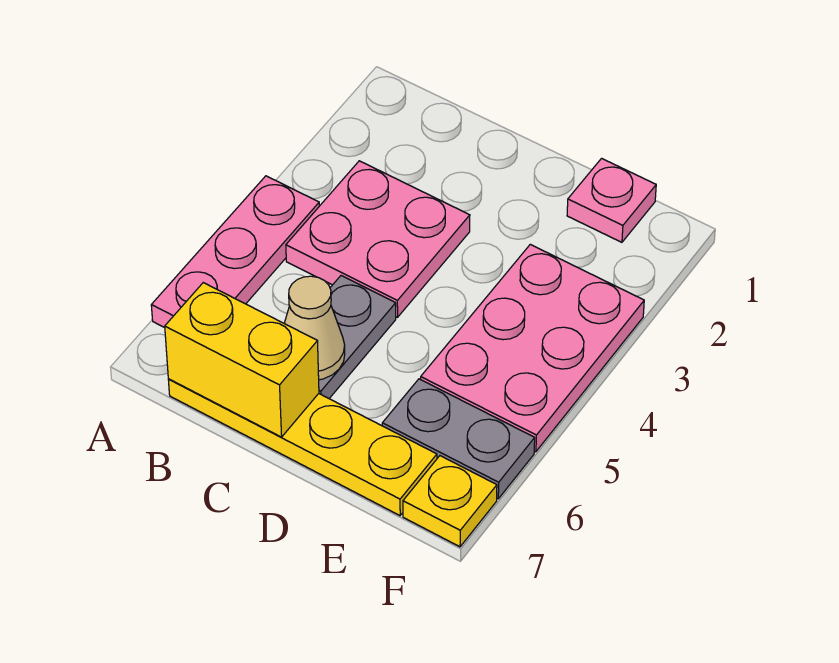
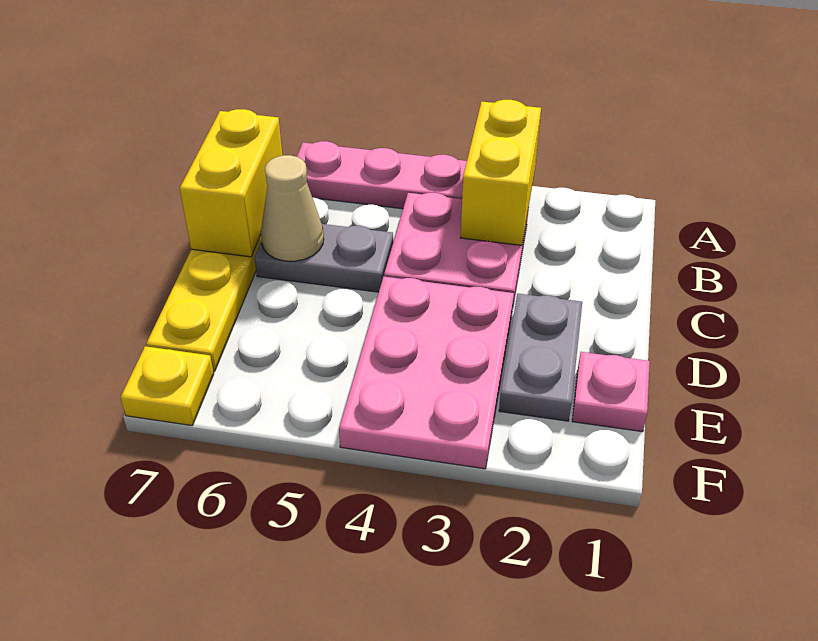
none -> yellow 1x2 brick [460,100,541,245]
pink 2x3 plate [421,244,644,452] -> pink 2x3 plate turned to [339,277,514,469]
grey 1x2 plate [382,379,535,499] -> grey 1x2 plate moved to [499,294,582,421]

